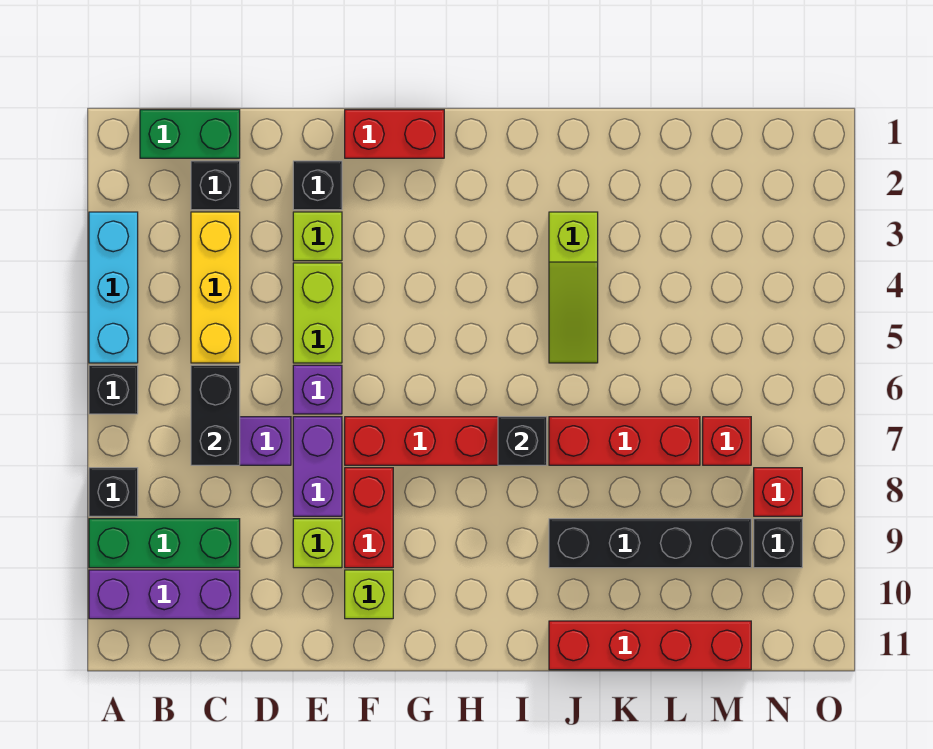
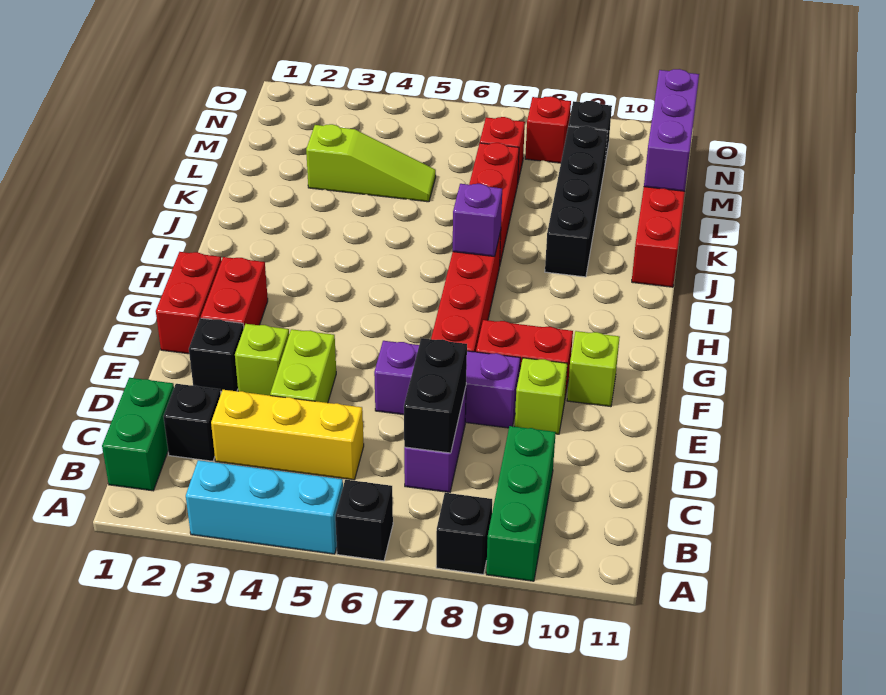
purple 1x3 brick [89,570,240,619] -> purple 1x3 brick moved to [644,69,699,191]
black 1x2 brick [191,365,240,465] -> black 1x2 brick turned to [404,338,467,453]
lime 1x2 brick [293,263,342,363] -> lime 1x2 brick turned to [270,329,336,403]
none -> red 1x2 brick [201,257,268,326]
black 1x1 brick [498,417,547,465] -> purple 1x1 brick [453,184,502,256]
lime 1x3 slope [549,212,598,363] -> lime 1x3 slope moved to [306,124,436,202]

